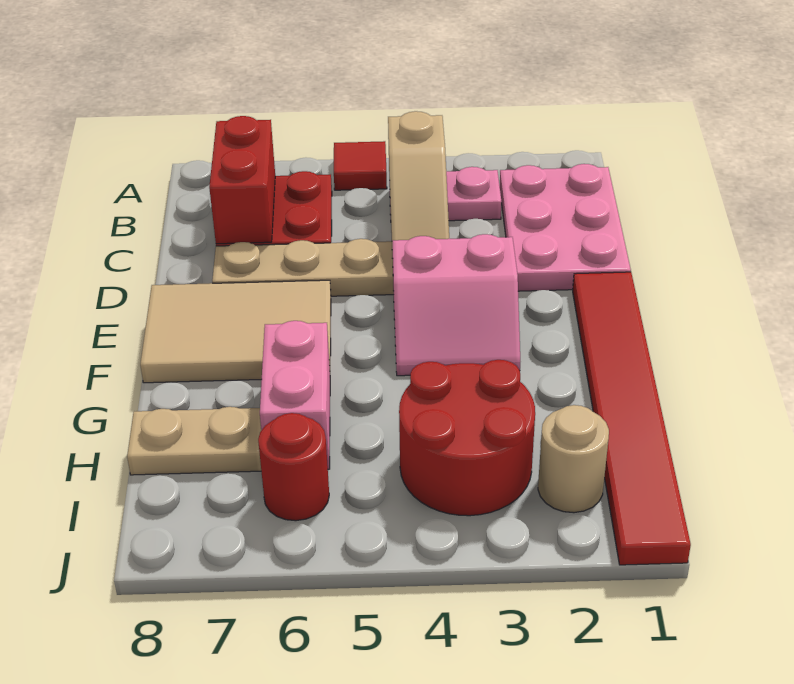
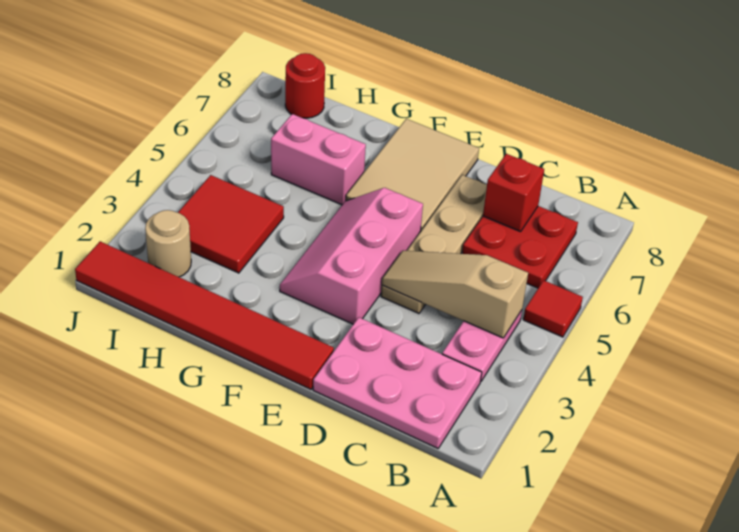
red 1x2 brick [209,116,275,244] -> red 1x1 brick [483,154,544,232]
pink 2x2 slope [393,234,520,376] -> pink 2x3 slope [280,188,423,324]
red 2x2 round brick [399,360,535,516] -> red 2x2 tile [178,175,284,273]
tan 1x2 plate [127,407,261,475] -> none
red 1x1 round brick [258,413,329,521] -> red 1x1 round brick moved to [285,53,325,118]

